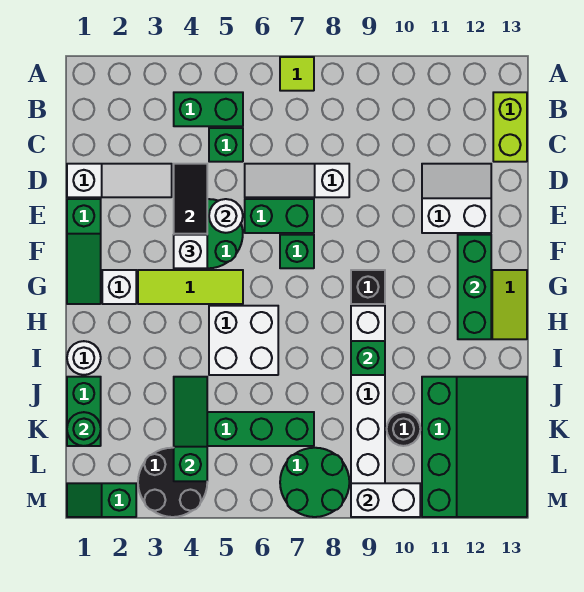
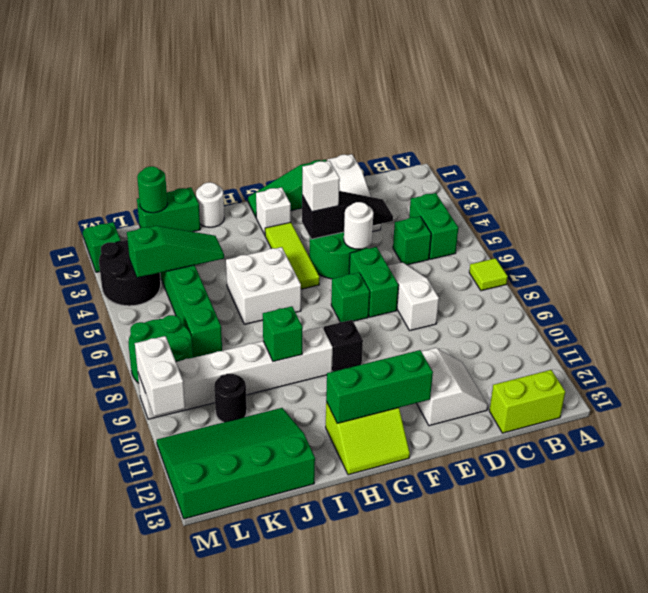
green 3x4 slope [422,377,527,517] -> green 3x4 slope turned to [157,408,315,519]

